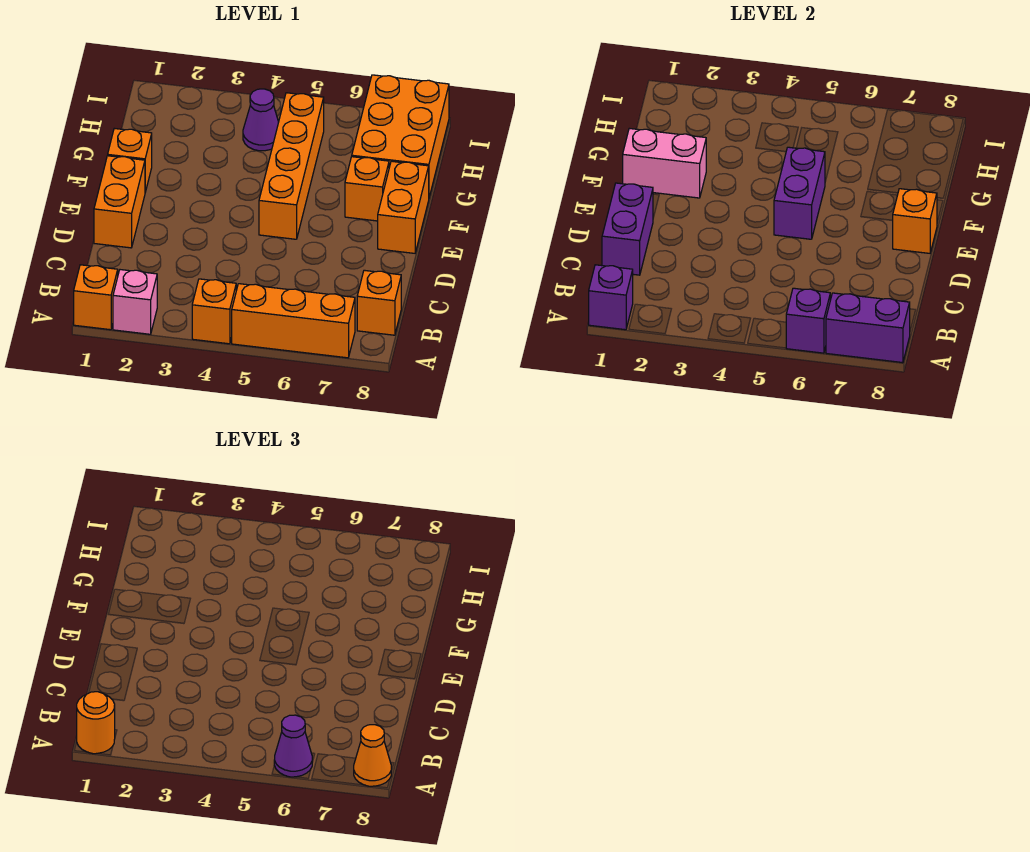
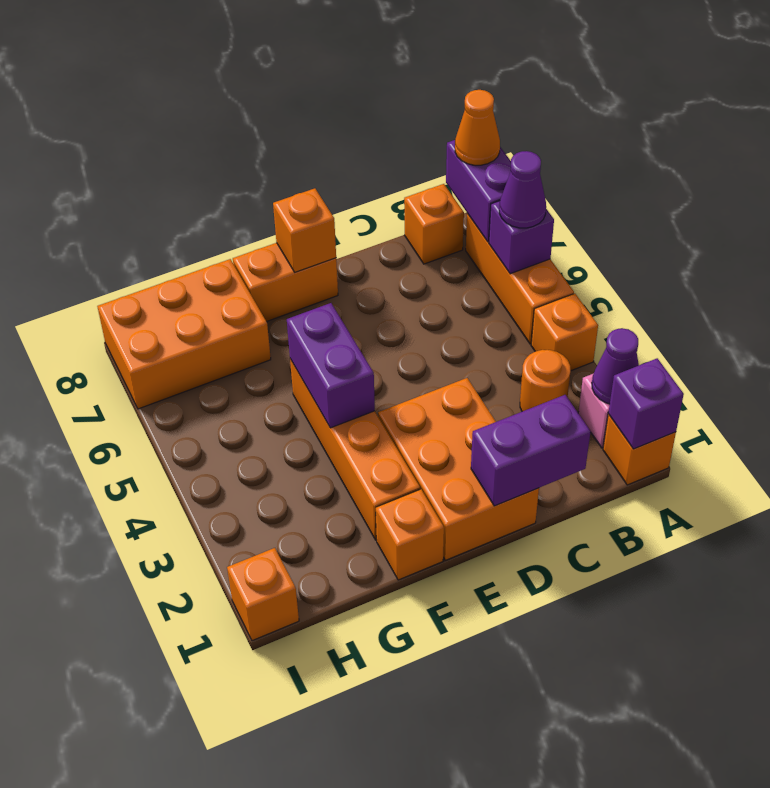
orange 1x1 round brick [77,692,115,754] -> orange 1x1 round brick moved to [520,350,571,412]
orange 1x2 brick [94,156,145,248] -> orange 2x3 brick [378,378,539,560]
orange 1x4 brick [259,93,324,239] -> orange 1x4 brick turned to [290,359,420,540]
purple 1x2 brick [774,147,825,239] -> purple 1x2 brick turned to [287,303,375,428]
pink 1x2 brick [623,128,706,198] -> none
orange 1x1 brick [345,157,389,221] -> orange 1x1 brick moved to [227,548,299,641]
purple 1x1 cone [243,89,279,151] -> purple 1x1 cone moved to [592,328,639,404]

